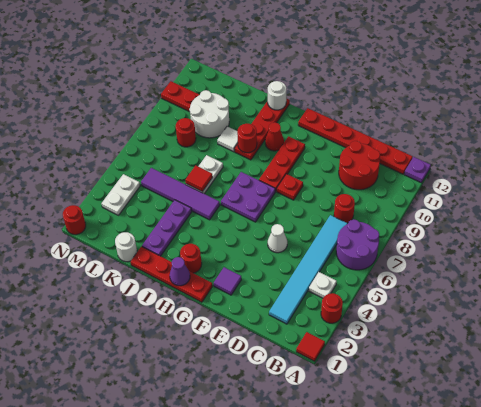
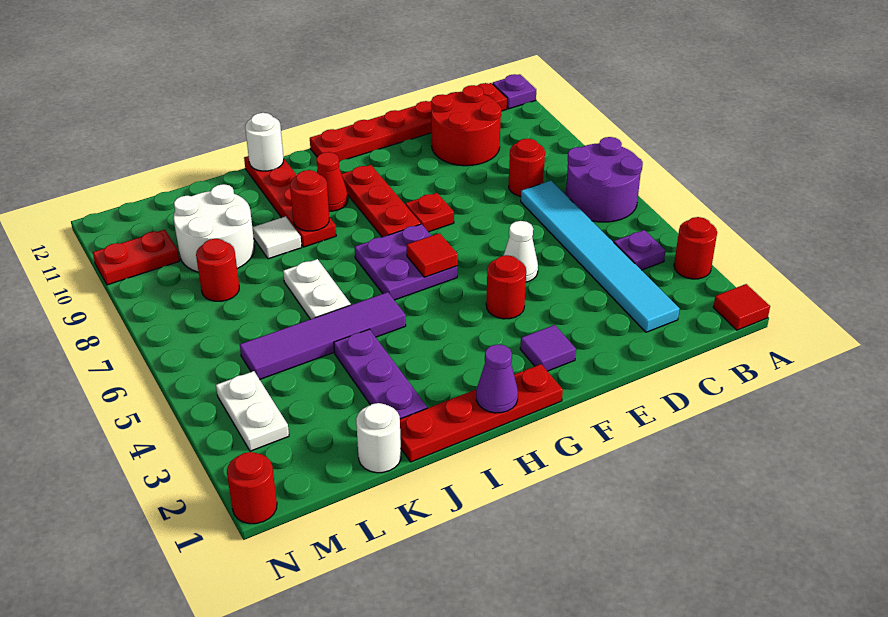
white 1x1 plate [309,272,337,298] -> purple 1x1 plate [614,230,665,270]
red 1x1 round brick [180,244,202,273] -> red 1x1 round brick moved to [486,255,526,319]
red 1x1 tile [186,166,212,192] -> red 1x1 tile moved to [407,233,458,277]

